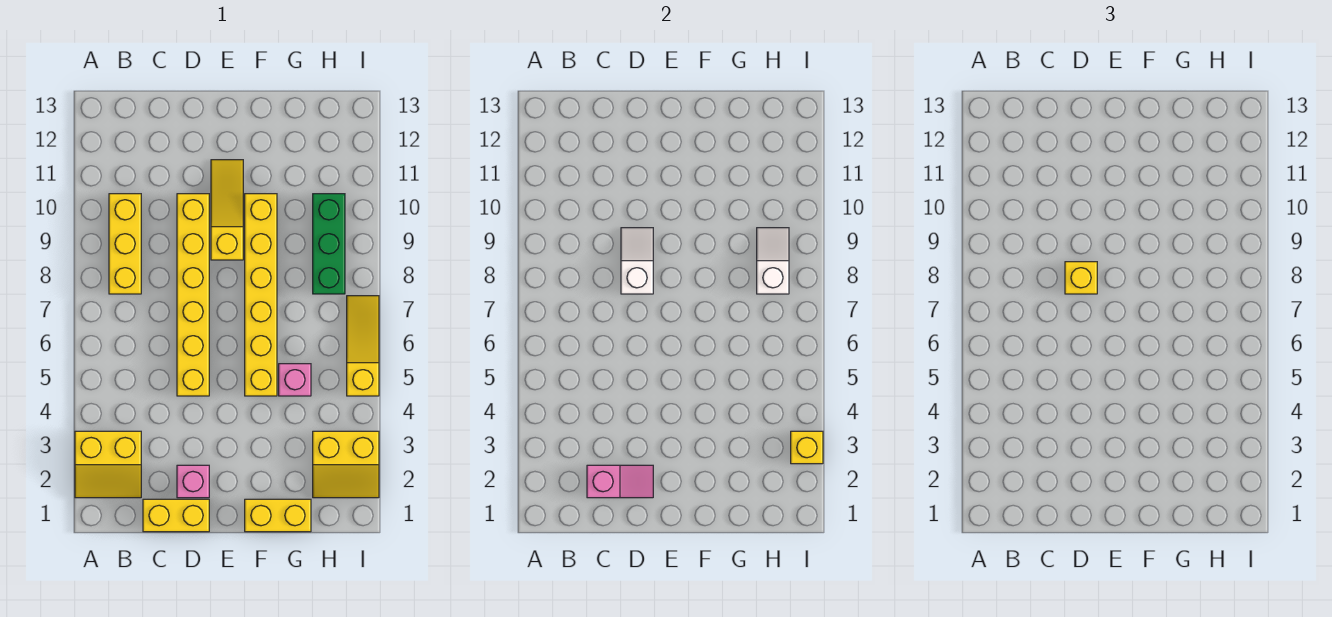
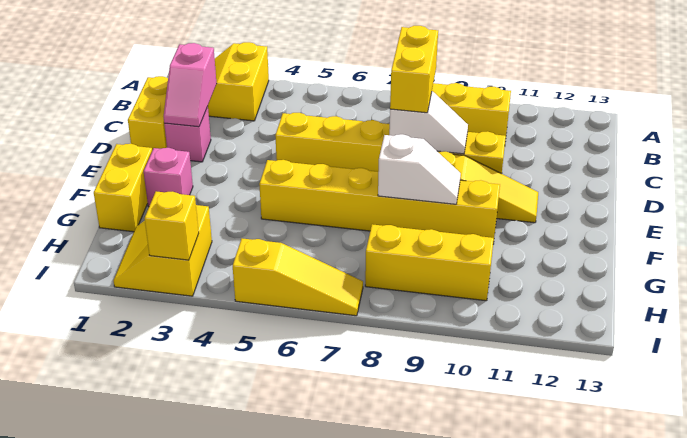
yellow 1x1 brick [1065,262,1097,294] -> yellow 1x2 brick [390,26,438,113]
pink 1x1 brick [279,364,311,396] -> pink 1x1 brick moved to [144,148,193,207]
green 1x3 brick [313,194,345,294] -> yellow 1x3 brick [365,224,494,301]
white 1x2 slope [757,228,789,294] -> white 1x2 slope moved to [378,134,461,204]

